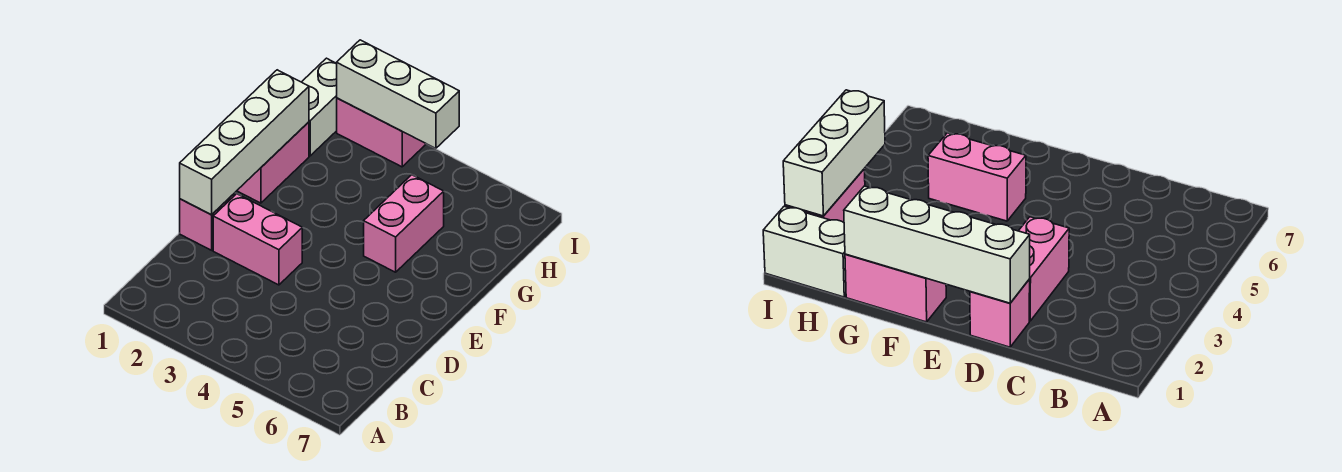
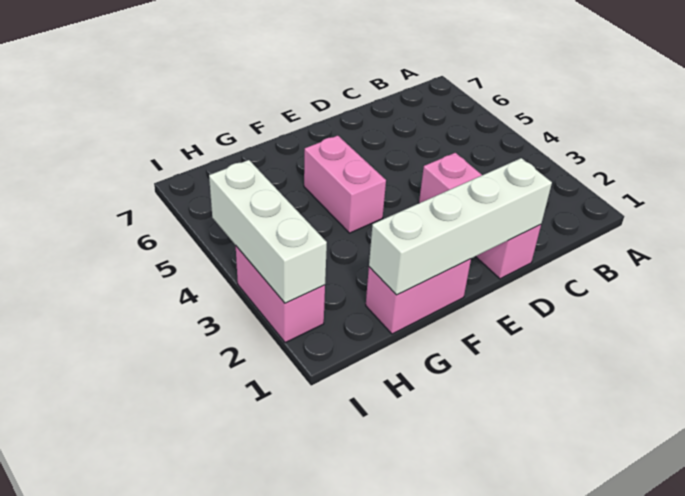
pink 1x2 brick [364,175,444,272] -> pink 1x2 brick turned to [304,136,386,233]
white 1x2 brick [302,58,337,156] -> none

